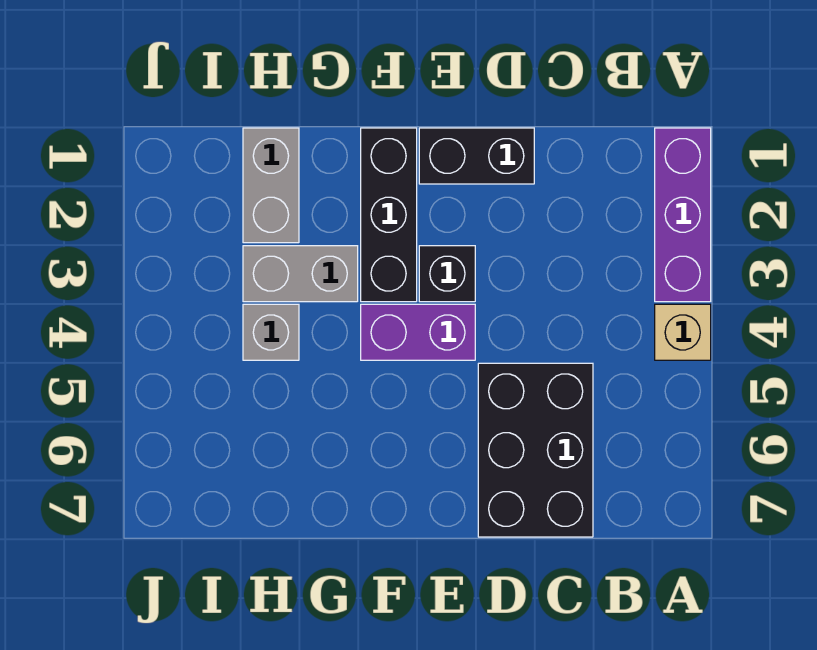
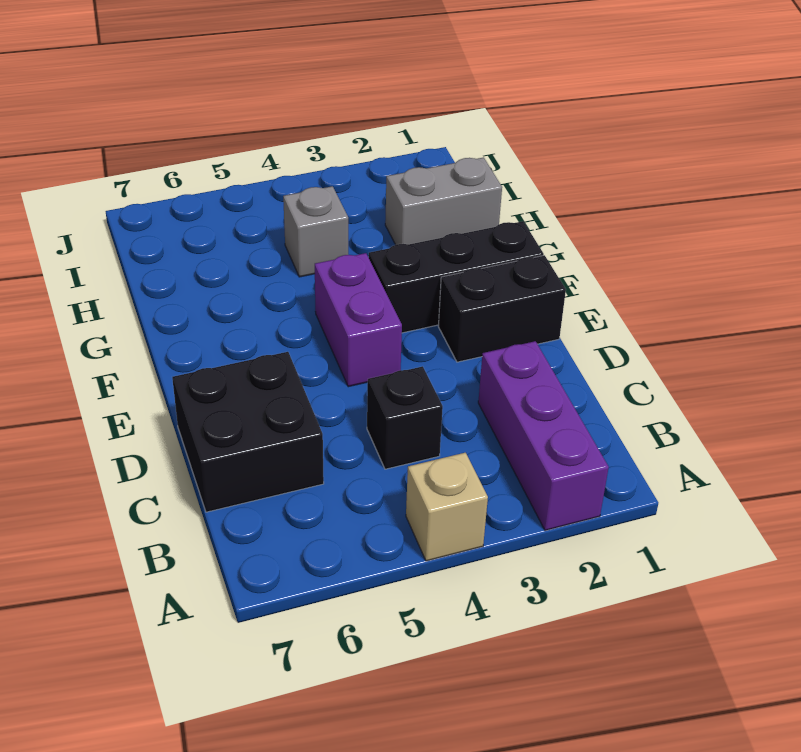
purple 1x3 brick [655,128,711,302] -> purple 1x3 brick turned to [478,341,609,530]
black 2x3 brick [478,363,593,537] -> black 2x2 brick [172,352,324,512]
black 1x2 brick [419,128,534,184] -> black 1x2 brick turned to [438,255,566,362]
black 1x1 brick [419,246,475,302] -> black 1x1 brick moved to [367,366,443,469]
grey 1x2 brick [243,246,358,302] -> none

